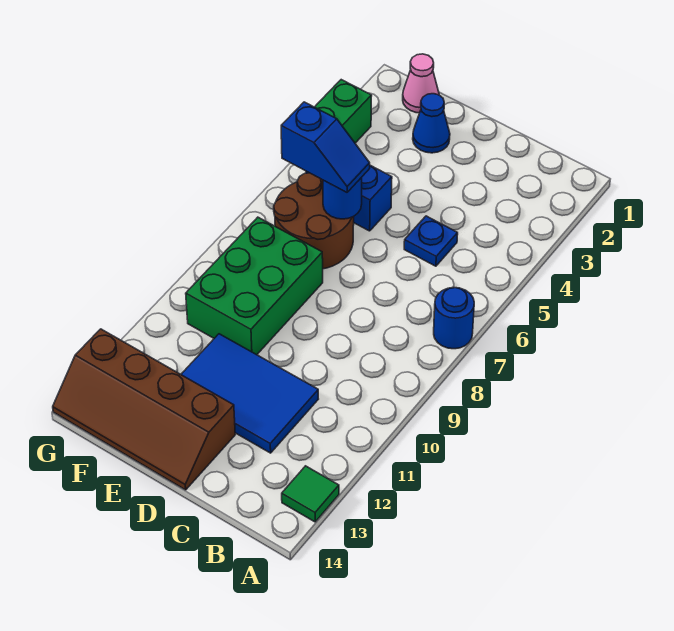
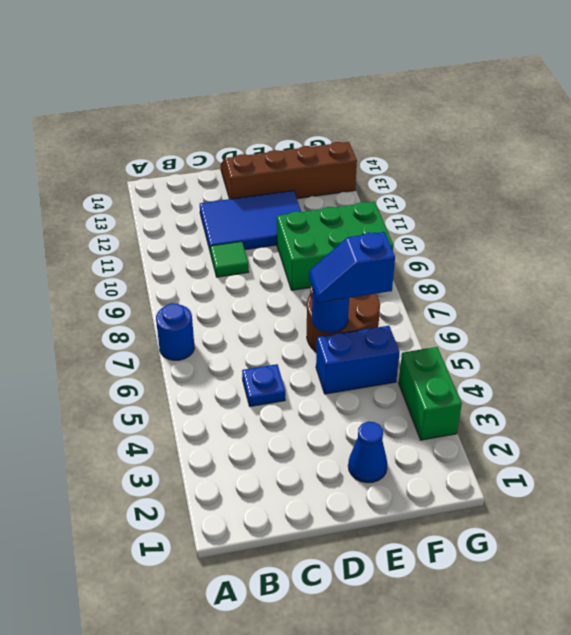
green 1x1 tile [282,466,339,522] -> green 1x1 tile moved to [210,241,249,277]
green 2x3 brick [186,217,323,355] -> green 2x3 brick turned to [277,202,393,290]
pink 1x1 cone [403,54,439,113] -> none

